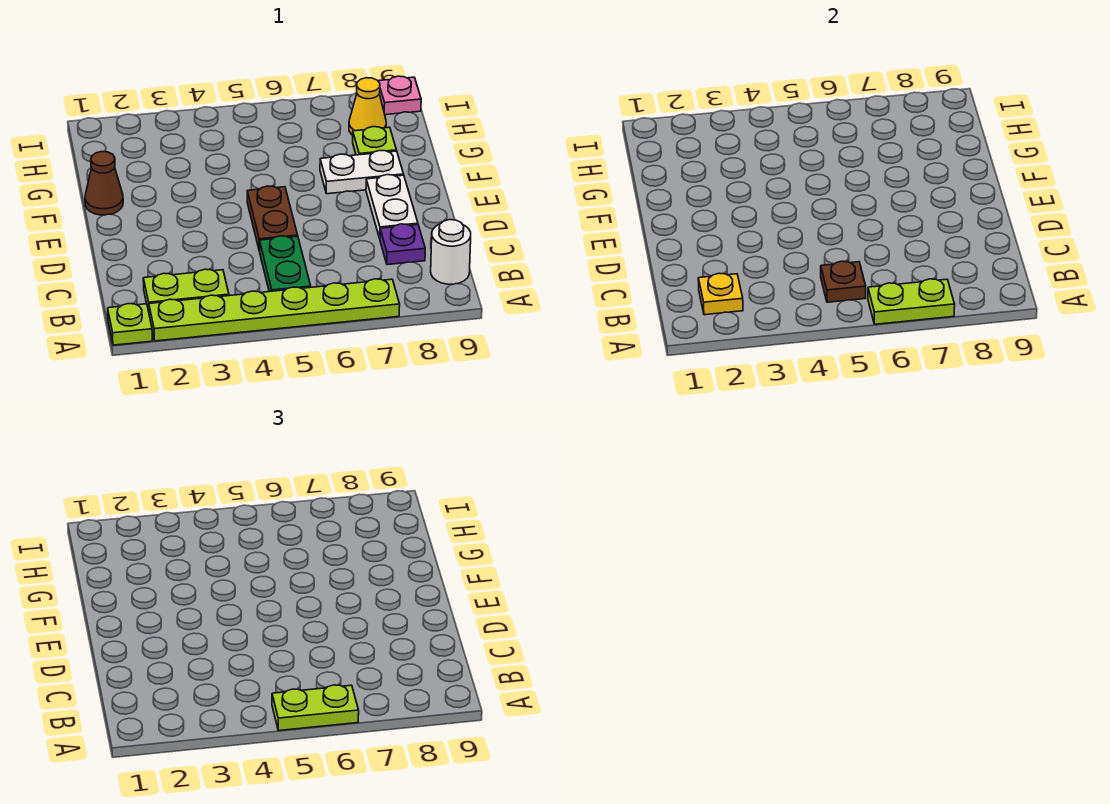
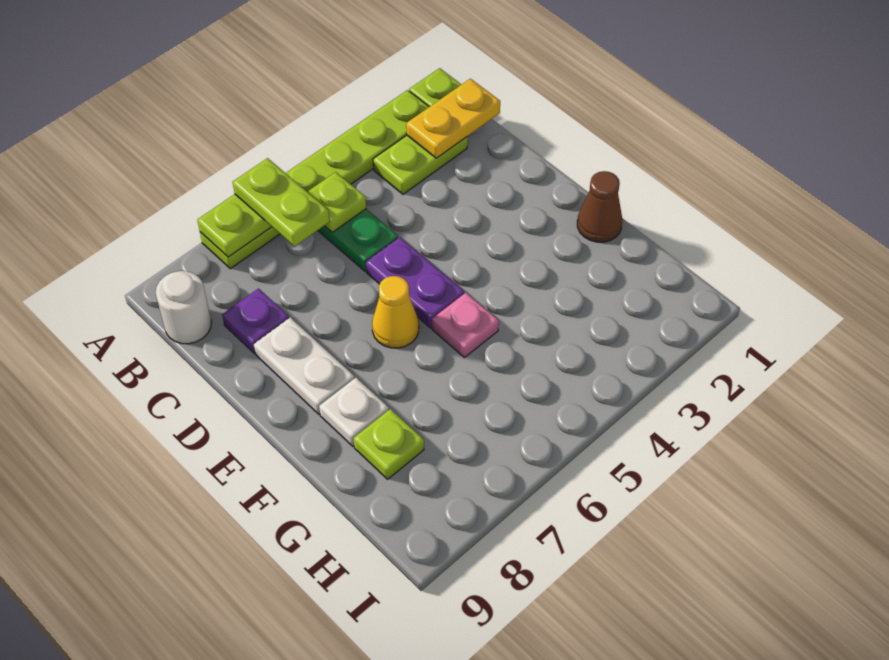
lime 1x2 plate [272,685,359,731] -> lime 1x2 plate turned to [233,158,330,246]
yellow 1x1 plate [698,273,743,315] -> yellow 1x2 plate [406,79,500,158]
brown 1x1 plate [821,261,866,302] -> lime 1x1 plate [307,172,366,232]
brown 1x2 plate [247,186,298,251] -> purple 1x2 plate [366,237,464,328]
white 1x2 plate [320,150,404,194] -> white 1x1 plate [319,378,389,446]
yellow 1x1 cone [349,78,386,135] -> yellow 1x1 cone moved to [372,276,419,348]
pink 1x1 plate [378,76,421,115] -> pink 1x1 plate moved to [432,293,499,357]

